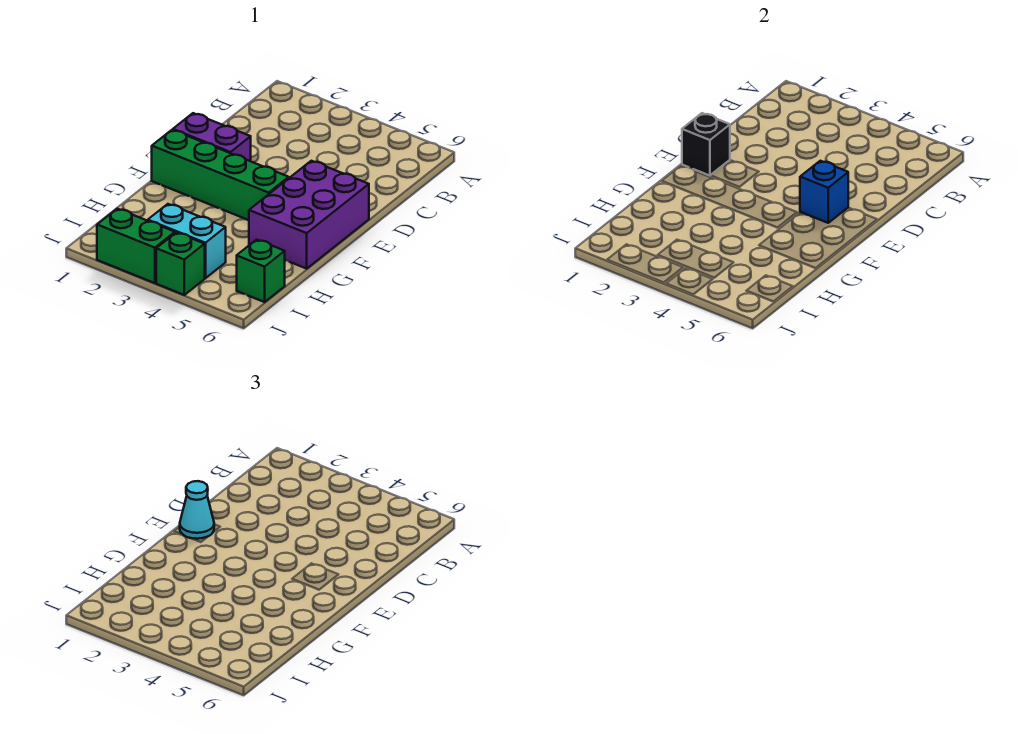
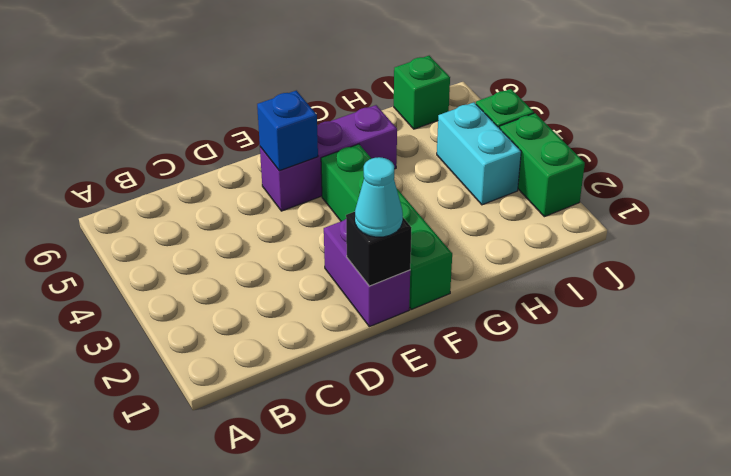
purple 2x3 brick [249,161,369,269] -> purple 1x3 brick [260,105,397,211]

